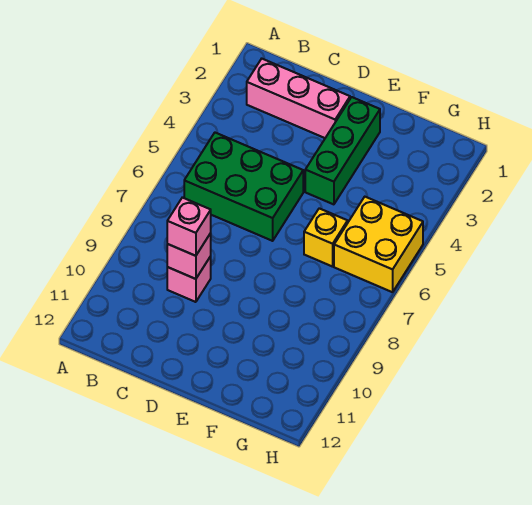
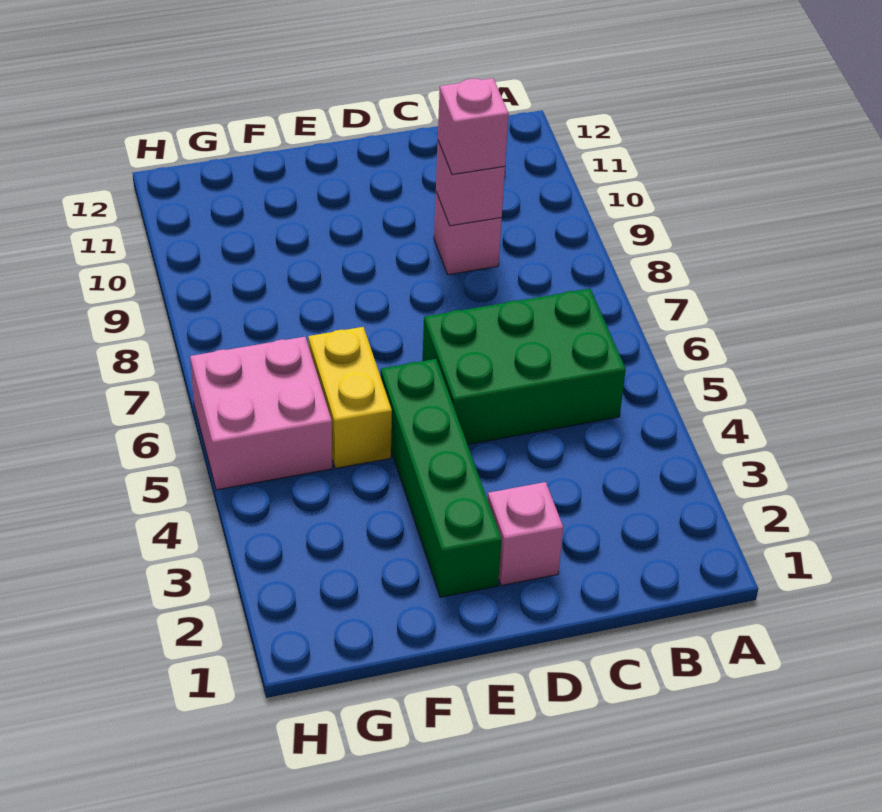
pink 1x3 brick [247,59,350,138] -> pink 1x1 brick [488,482,563,585]
green 1x3 brick [305,97,380,204] -> green 1x4 brick [381,359,502,597]
yellow 1x1 brick [304,208,348,267] -> yellow 1x2 brick [308,327,392,468]
yellow 2x2 brick [334,197,423,292] -> pink 2x2 brick [190,337,332,490]

